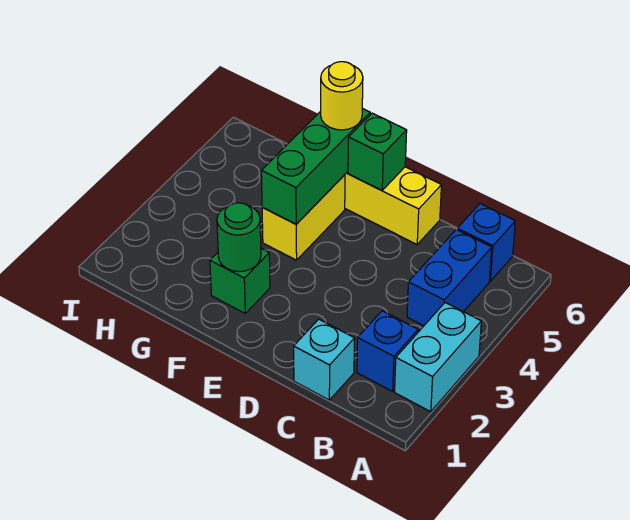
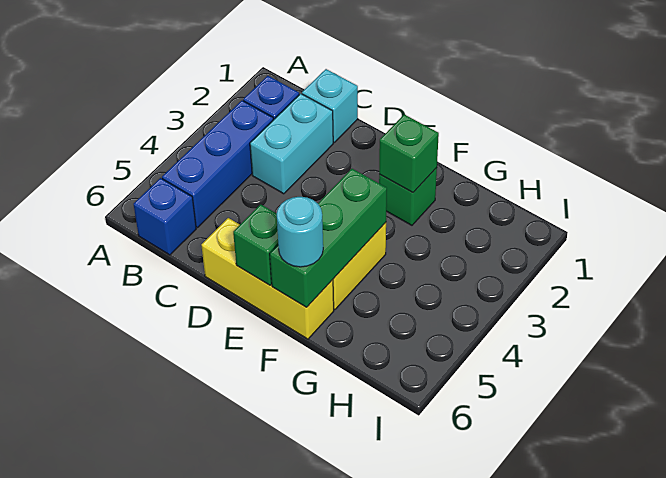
cyan 1x2 brick [395,303,481,412] -> cyan 1x2 brick moved to [250,94,333,194]
blue 1x2 brick [407,230,492,326] -> blue 1x3 brick [162,100,274,228]
green 1x1 round brick [217,203,261,272] -> green 1x1 brick [379,114,439,193]
yellow 1x1 round brick [321,62,363,130] -> cyan 1x1 round brick [277,197,323,267]

